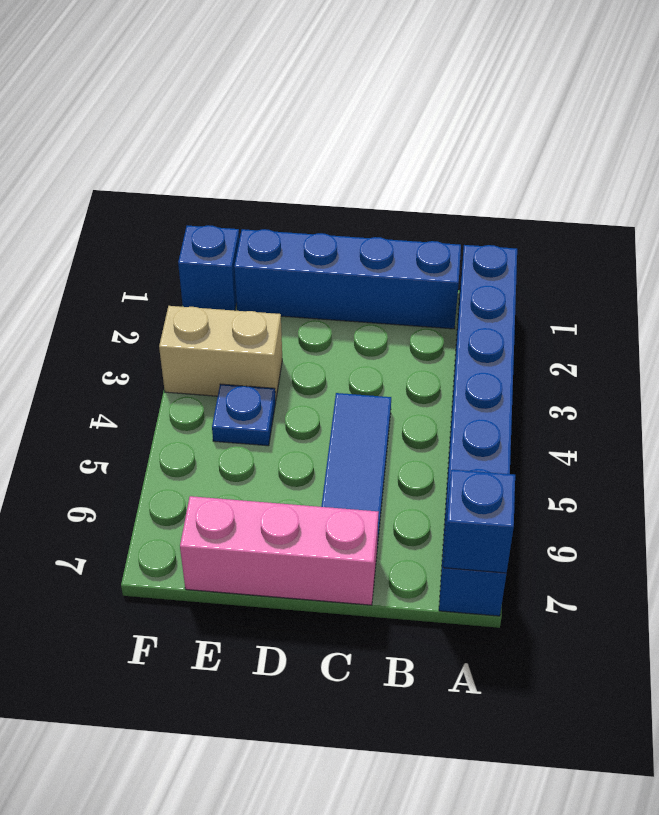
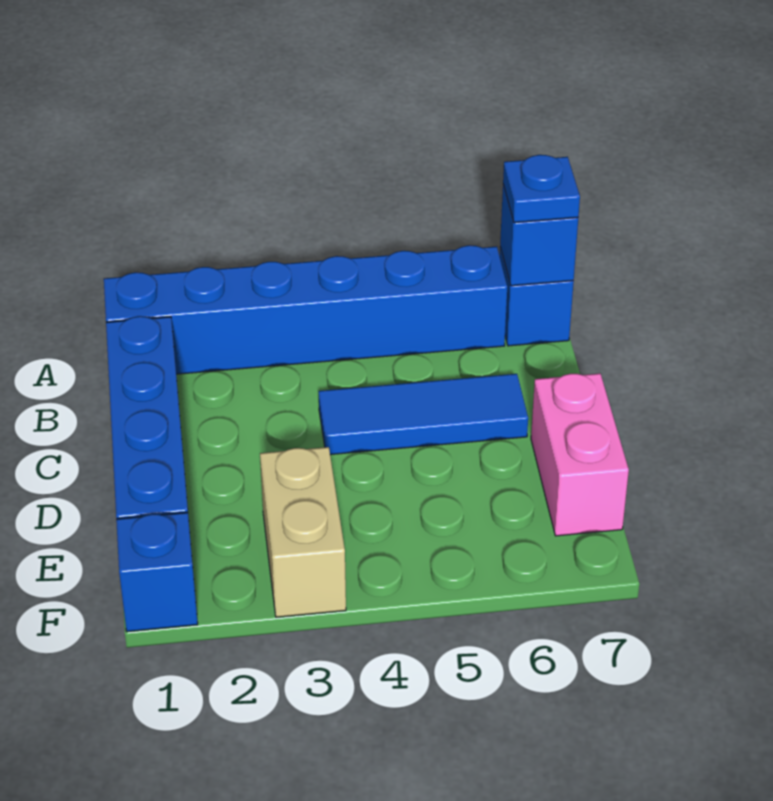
pink 1x3 brick [180,496,379,605] -> pink 1x2 brick [531,373,629,536]
blue 1x1 plate [212,384,276,446] -> blue 1x1 plate moved to [503,155,580,223]

